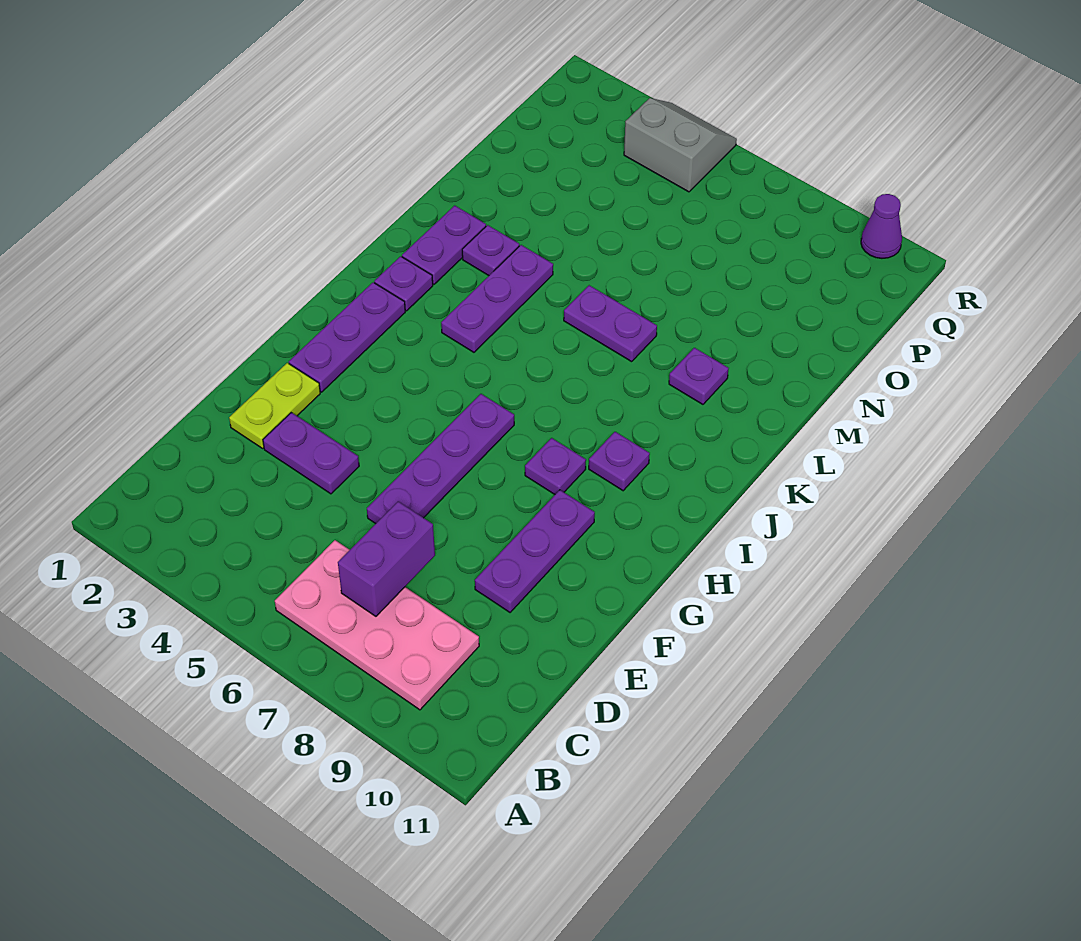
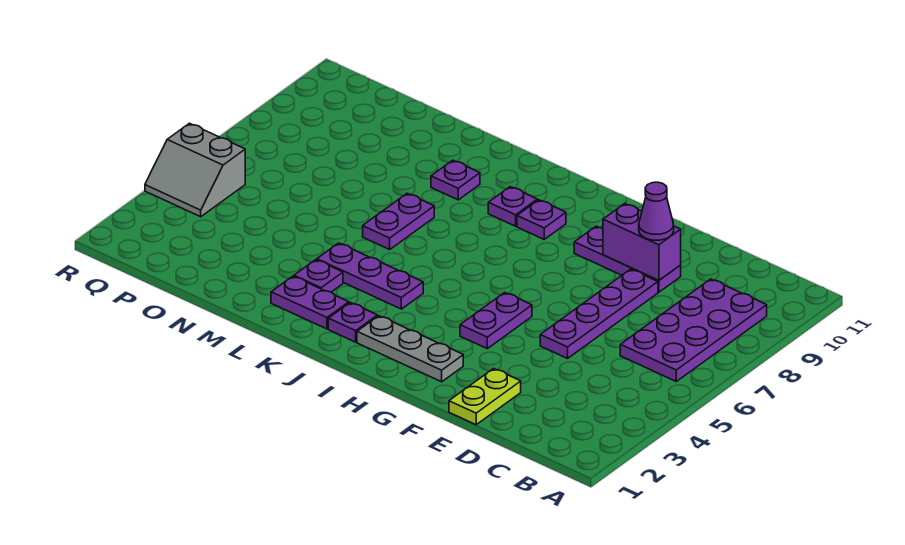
pink 2x4 plate [275,540,479,710] -> purple 2x4 plate [620,279,767,381]
purple 1x2 brick [338,501,435,616] -> purple 1x2 brick moved to [603,204,681,280]
lime 1x2 plate [229,363,320,448] -> lime 1x2 plate turned to [449,369,521,425]
purple 1x2 plate [263,413,359,494] -> purple 1x2 plate moved to [460,293,532,349]
purple 1x4 plate [367,394,514,524] -> purple 1x4 plate turned to [540,269,658,358]
purple 1x3 plate [289,282,405,392] -> grey 1x3 plate [357,316,463,382]
purple 1x1 plate [525,438,586,494] -> purple 1x1 plate moved to [488,187,537,226]
grey 2x2 slope [624,98,737,192] -> grey 2x2 slope turned to [145,123,245,217]
purple 1x1 cone [861,194,902,258] -> purple 1x1 cone moved to [639,182,674,240]

